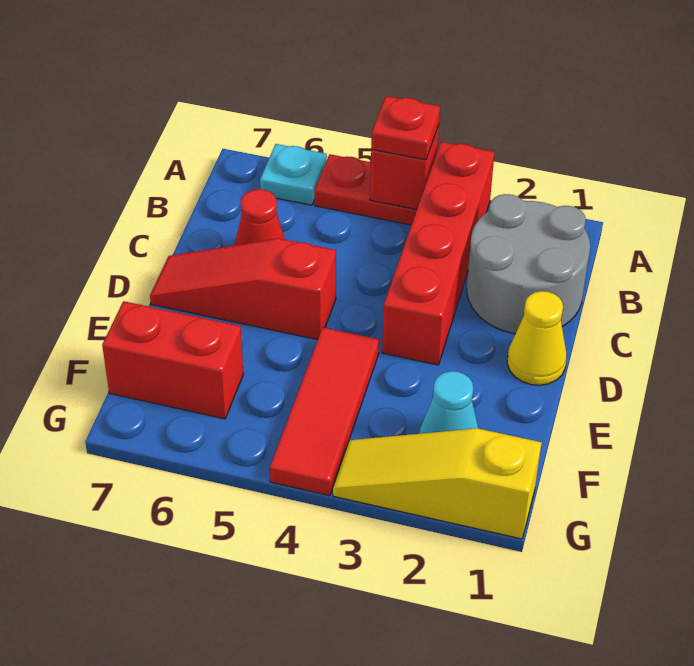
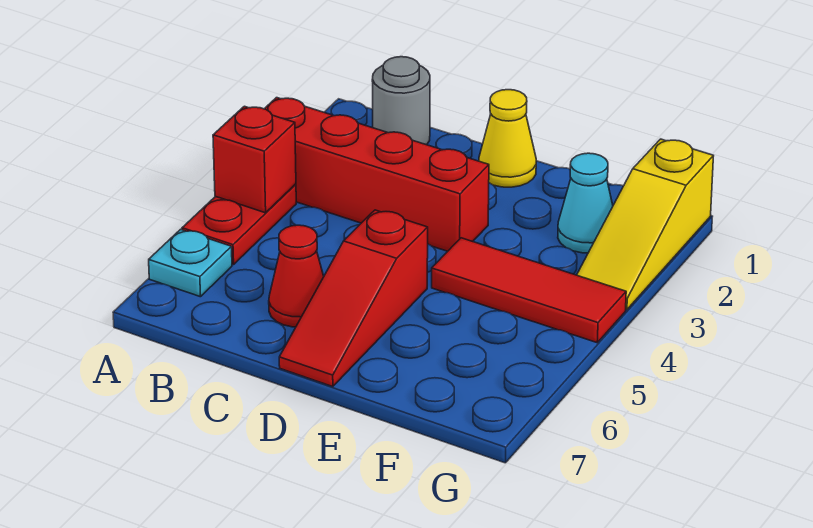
red 1x1 plate [371,96,440,160] -> none
grey 2x2 round brick [467,194,590,334] -> grey 1x1 round brick [372,57,430,145]
red 1x2 brick [102,301,243,419] -> none

